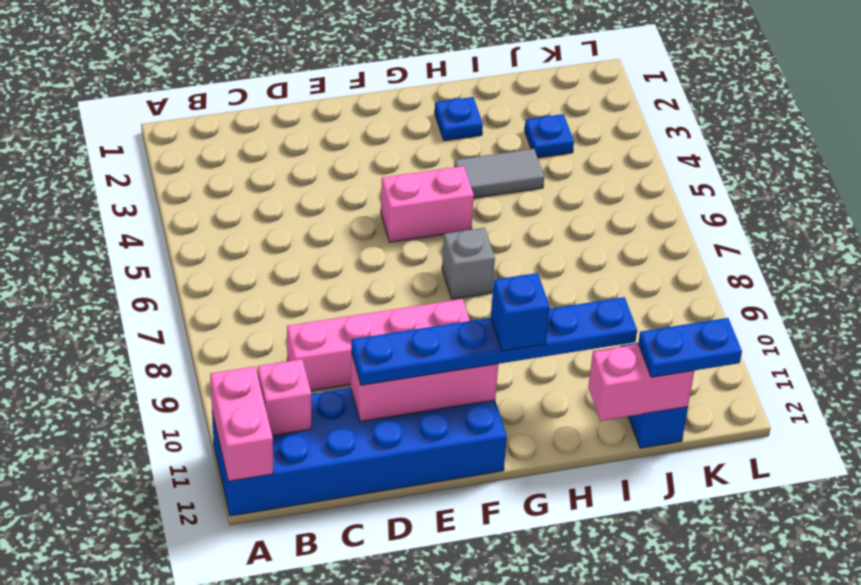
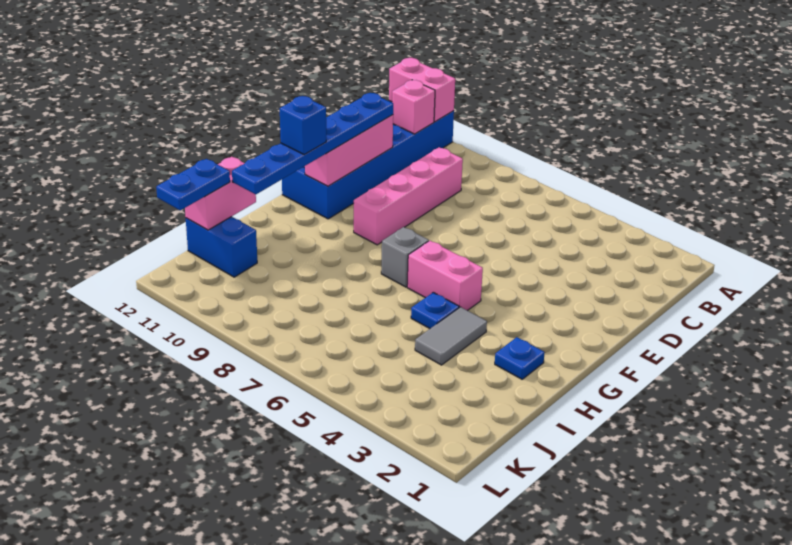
pink 1x2 brick [381,166,474,242] -> pink 1x2 brick turned to [407,241,483,311]
blue 1x1 plate [525,114,574,158] -> blue 1x1 plate moved to [411,292,459,329]

